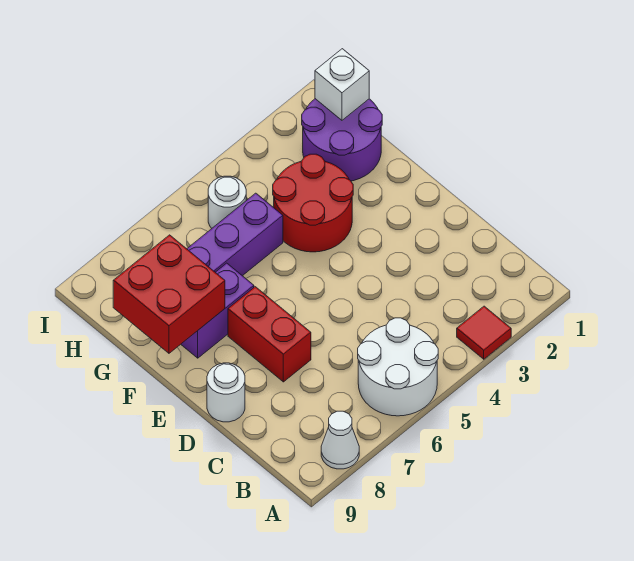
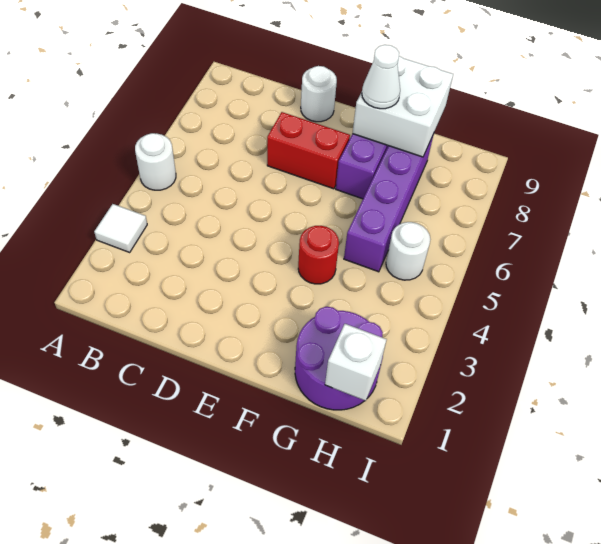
red 1x1 tile [457,306,511,359] -> white 1x1 tile [94,204,147,252]
white 2x2 round brick [358,318,438,416] -> white 1x1 round brick [135,133,176,190]
white 1x1 cone [321,411,359,469] -> white 1x1 cone moved to [362,45,400,109]
red 2x2 round brick [273,154,353,252] -> red 1x1 round brick [298,226,339,284]
red 2x2 brick [113,235,225,353] -> white 2x2 brick [353,56,453,157]

